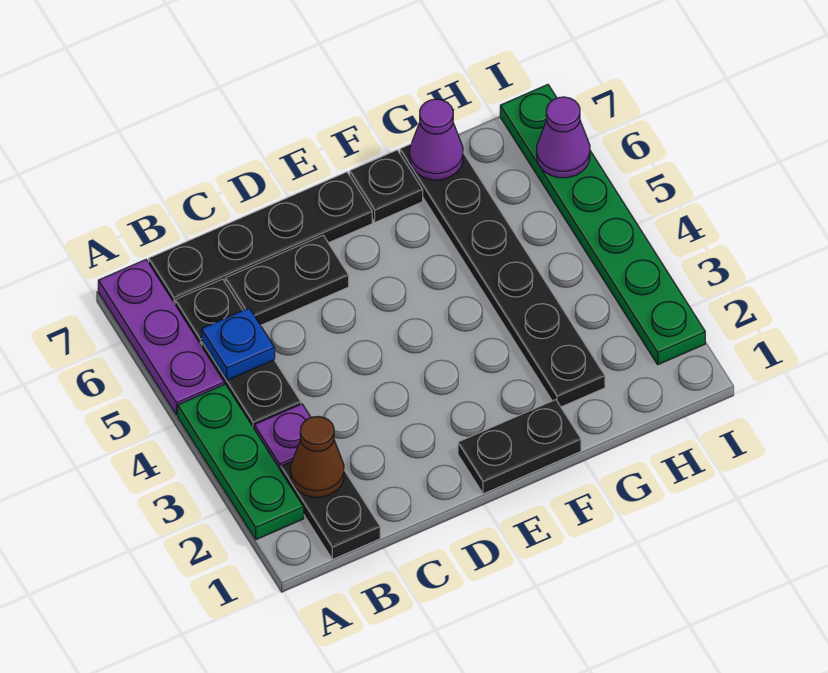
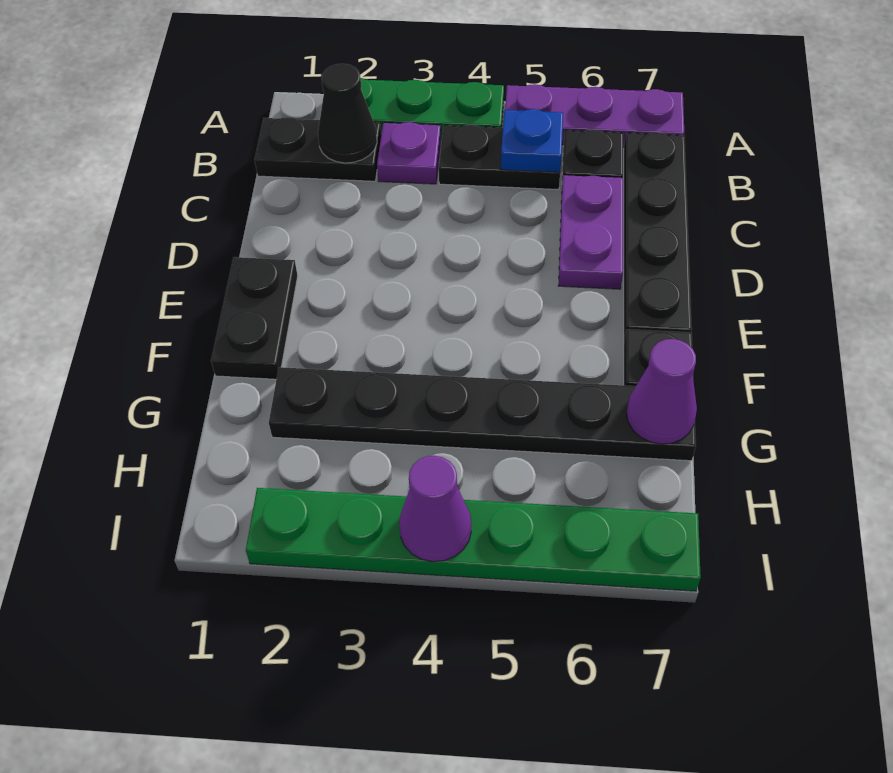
brown 1x1 cone [291,417,344,497] -> black 1x1 cone [318,64,377,163]
black 1x2 plate [225,236,349,325] -> purple 1x2 plate [559,175,623,289]
purple 1x1 cone [537,97,590,178] -> purple 1x1 cone moved to [399,456,471,562]

